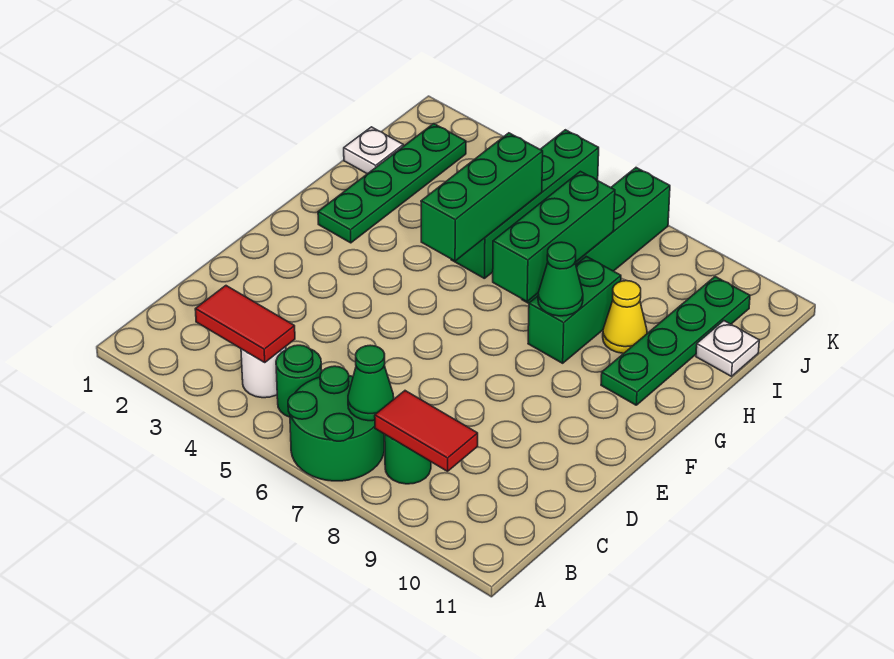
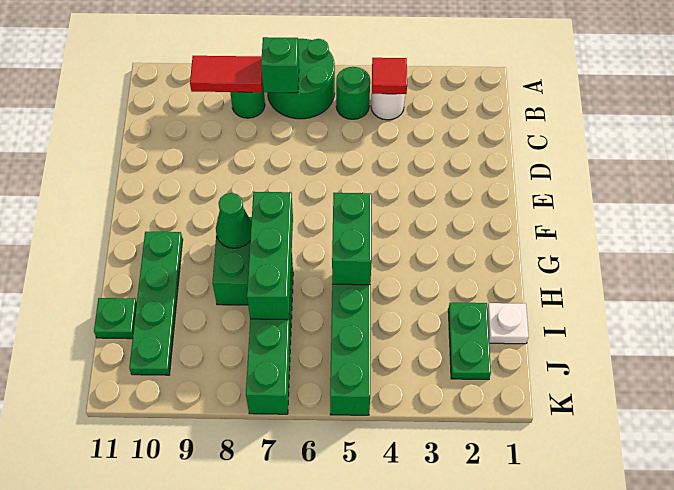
red 1x2 tile [195,286,295,362] -> red 1x1 tile [372,58,407,94]
green 1x1 cone [348,345,394,421] -> green 1x1 brick [261,37,299,93]
green 1x4 plate [318,124,466,243] -> green 1x2 plate [448,303,491,380]
green 1x3 brick [421,133,543,261] -> green 1x2 brick [332,193,372,285]
yellow 1x1 cone [603,281,647,353] -> none
white 1x1 plate [696,321,759,376] -> green 1x1 plate [94,298,137,339]

